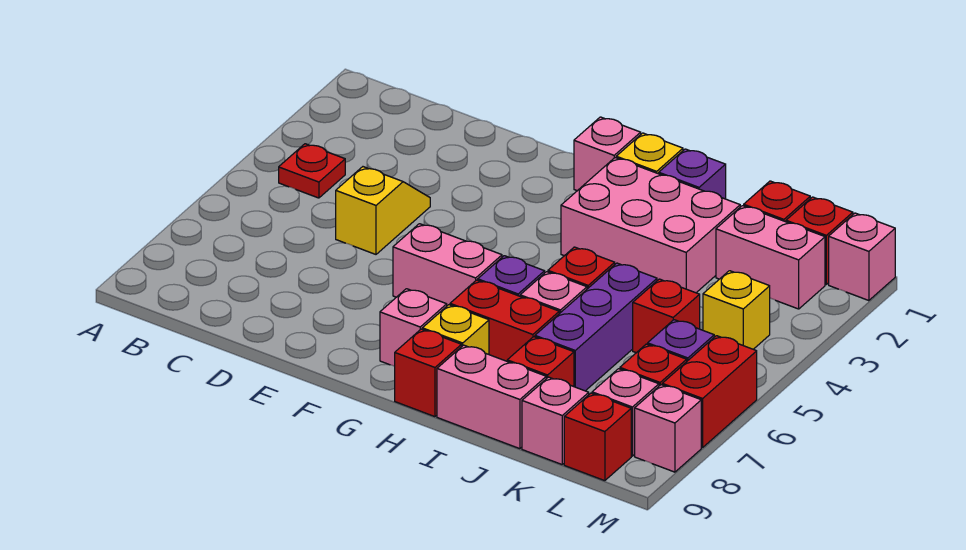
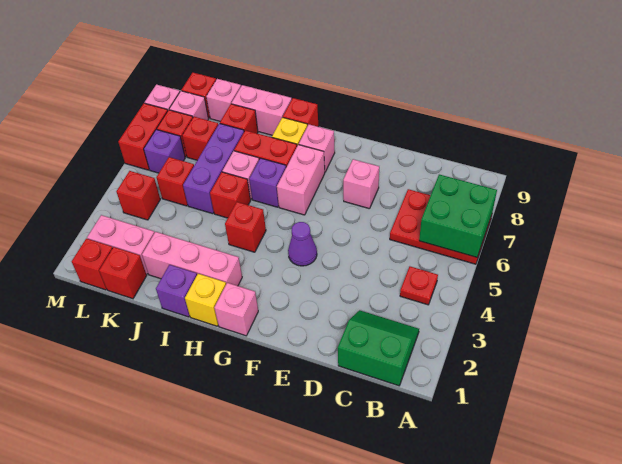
none -> red 2x3 plate [390,189,492,264]
none -> green 2x2 brick [419,175,497,257]
none -> green 2x2 slope [338,310,419,386]
yellow 1x2 slope [336,167,430,254] -> none
none -> purple 1x1 cone [288,222,317,266]
pink 1x2 brick [393,224,502,306] -> pink 1x2 brick turned to [277,145,325,215]
pink 2x3 brick [561,158,740,293] -> pink 1x3 brick [142,232,242,286]
none -> red 1x1 brick [225,202,266,252]
none -> red 1x1 brick [182,117,218,160]
yellow 1x1 brick [703,271,770,349] -> red 1x1 brick [116,171,160,220]
pink 1x1 brick [829,213,895,301] -> pink 1x1 brick moved to [343,159,379,209]

